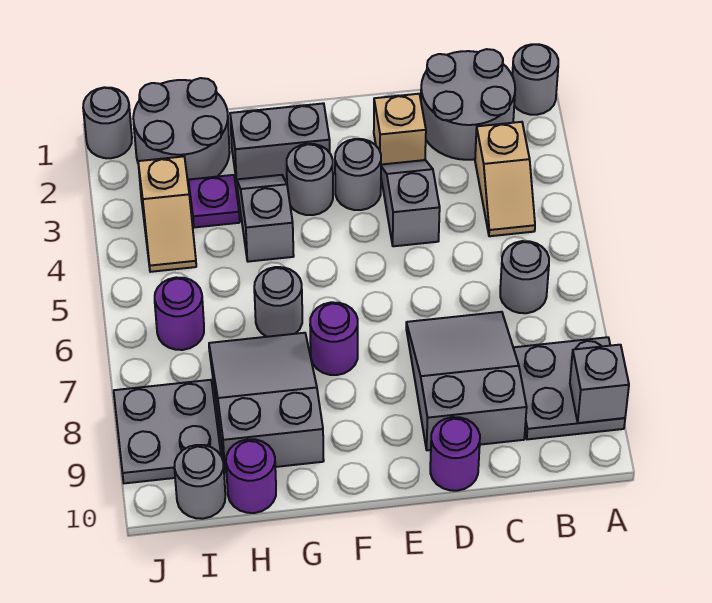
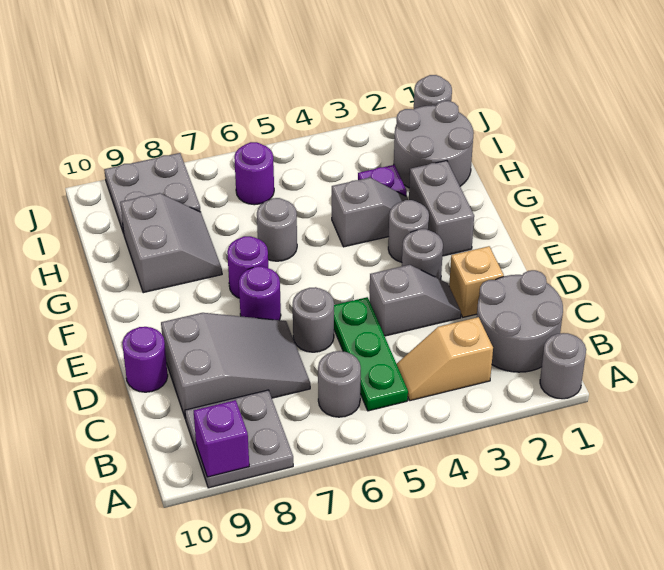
grey 1x1 brick [570,345,629,423] -> purple 1x1 brick [194,400,249,477]
none -> green 1x3 plate [334,297,408,411]
grey 2x3 slope [209,333,324,472] -> grey 2x2 slope [120,193,222,293]
purple 1x1 round brick [226,439,276,513] -> purple 1x1 round brick moved to [239,266,281,320]
tan 1x2 slope [138,156,196,272] -> none
grey 1x1 round brick [174,445,225,519] -> grey 1x1 round brick moved to [293,287,334,352]

